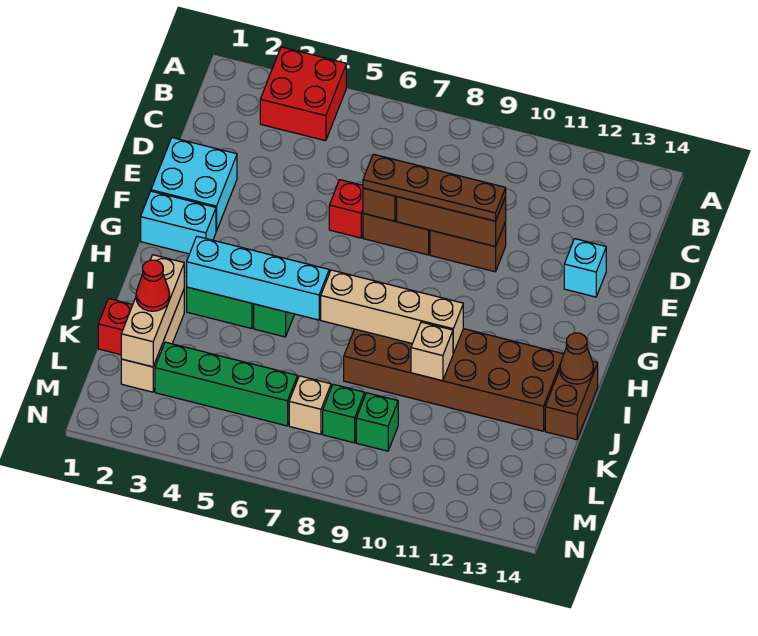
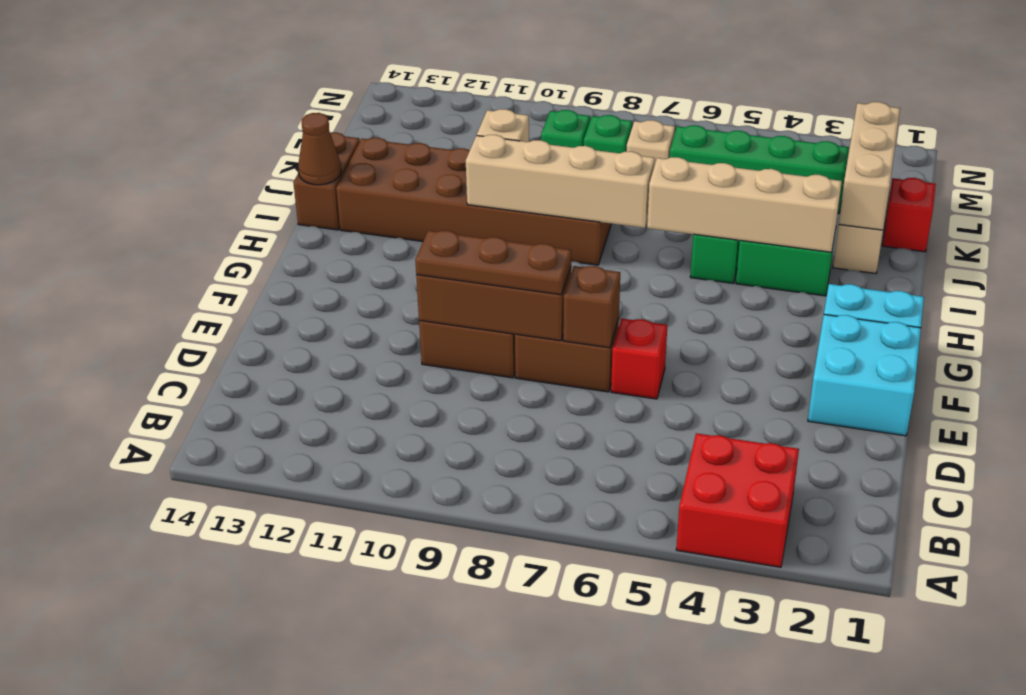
brown 1x4 plate [363,154,506,221] -> brown 1x3 plate [415,231,571,295]
cyan 1x1 brick [564,239,606,297] -> none
cyan 1x4 brick [187,236,329,320] -> tan 1x4 brick [647,157,842,252]
red 1x1 cone [136,260,170,311] -> none

